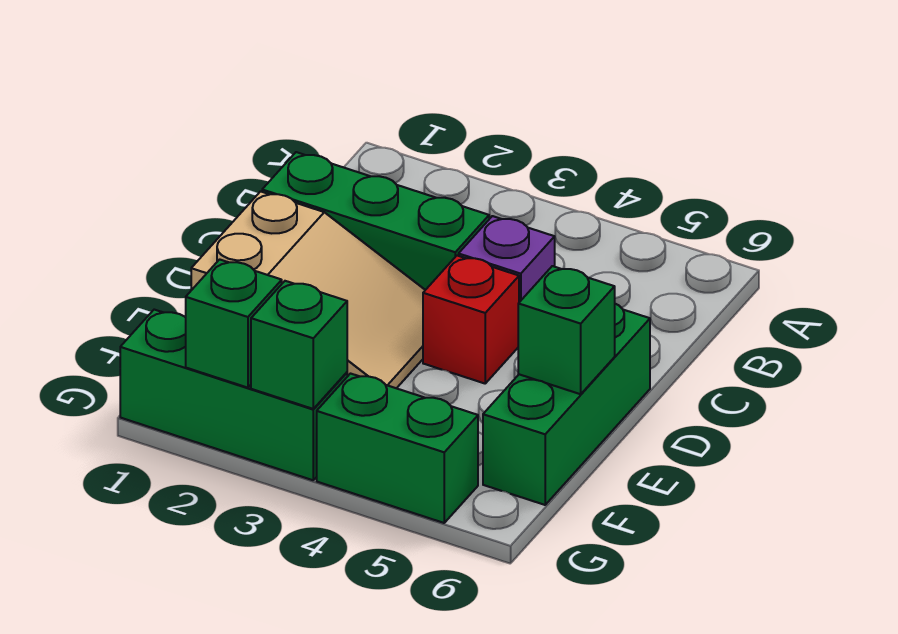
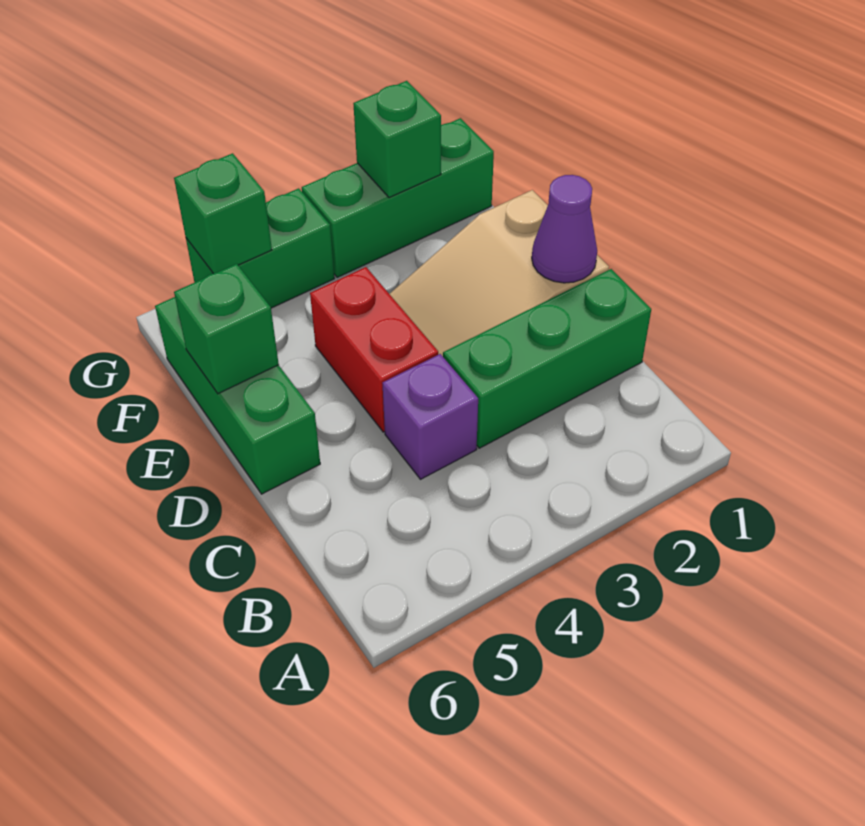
none -> purple 1x1 cone [532,175,597,283]
red 1x1 brick [423,256,519,383] -> red 1x2 brick [310,267,438,432]
green 1x1 brick [251,281,347,409] -> green 1x1 brick moved to [174,153,272,274]

